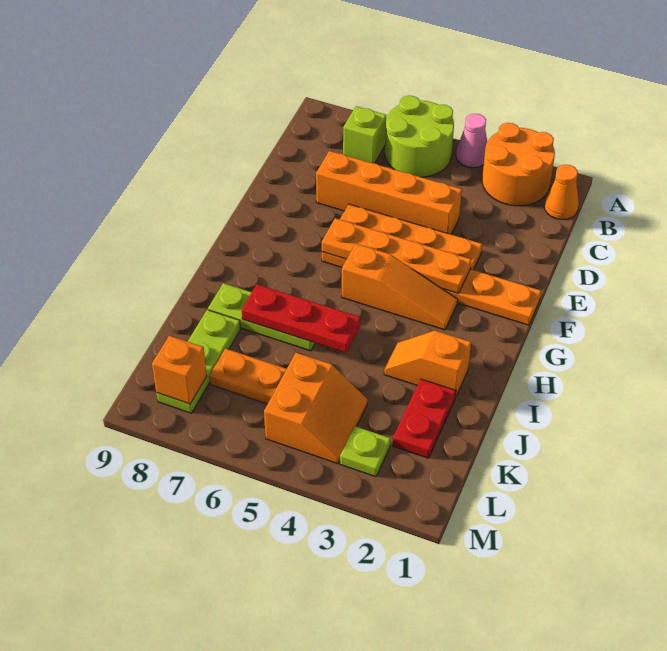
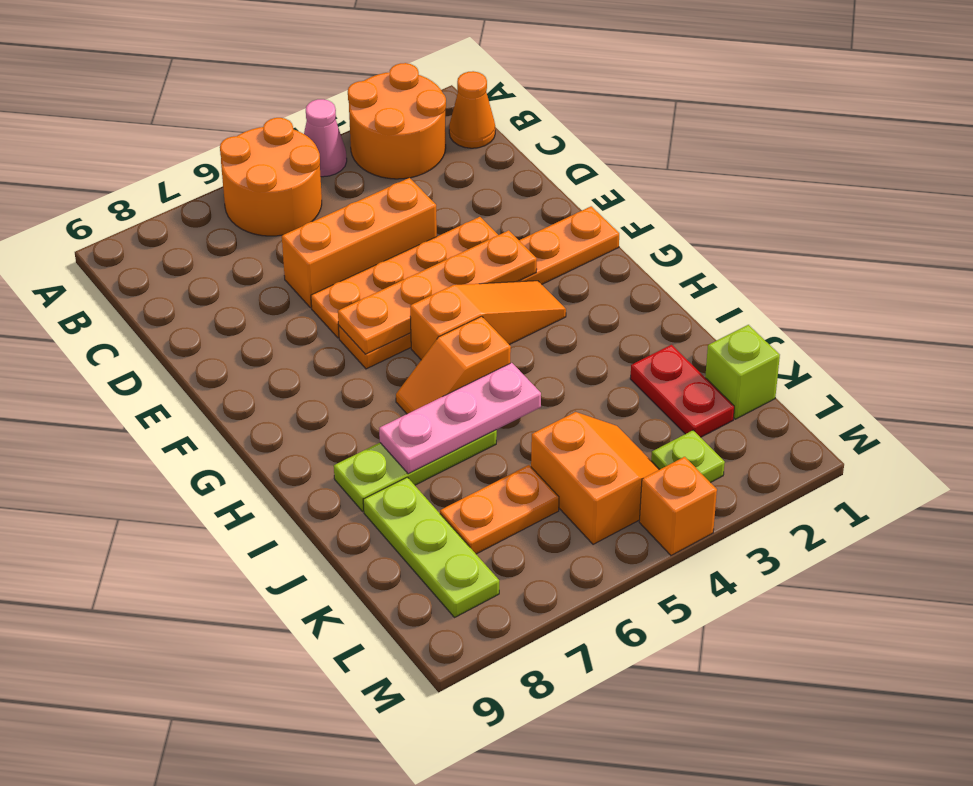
lime 2x2 round brick [385,96,454,177] -> orange 2x2 round brick [220,118,322,236]
lime 1x1 brick [343,106,386,163] -> lime 1x1 brick moved to [705,325,780,419]
orange 1x4 brick [316,151,462,234] -> orange 1x3 brick [282,178,437,308]
orange 1x2 slope [384,331,471,398] -> orange 1x2 slope moved to [396,316,511,414]
red 1x3 plate [242,284,360,353] -> pink 1x3 plate [379,363,541,474]
orange 1x1 brick [152,336,207,404] -> orange 1x1 brick moved to [639,457,717,555]

